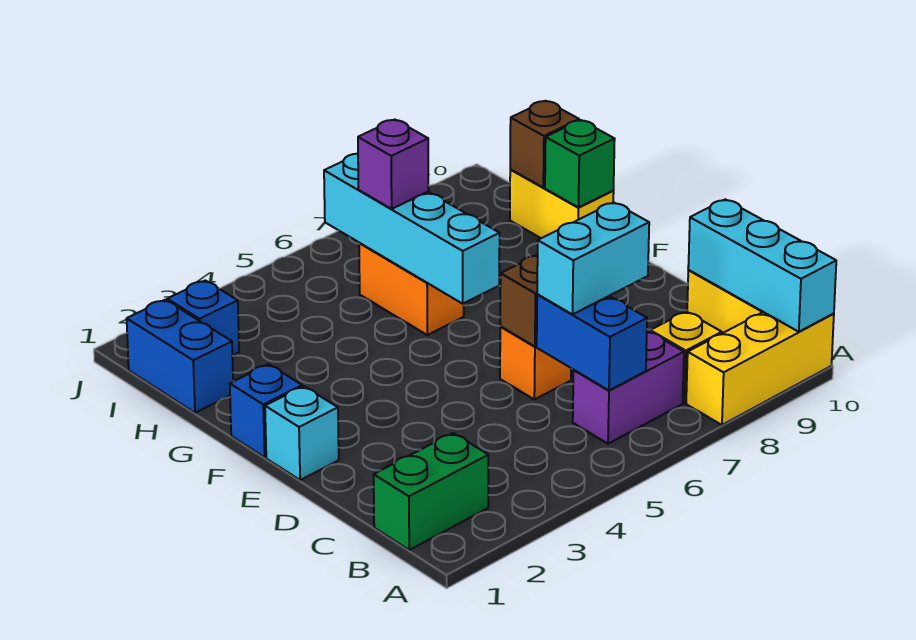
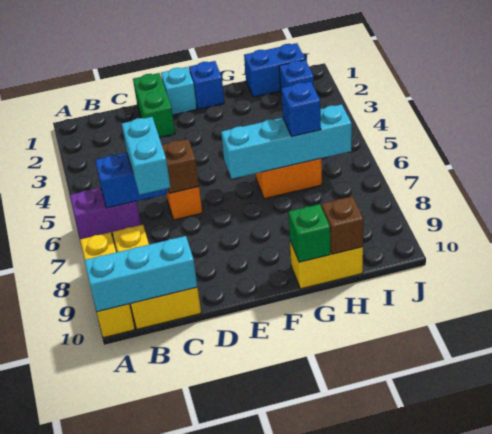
green 1x2 brick [374,433,488,550] -> green 1x2 brick moved to [133,73,175,137]
purple 1x2 brick [573,331,684,444] -> purple 1x2 brick turned to [70,188,141,239]
purple 1x1 brick [358,120,429,209] -> blue 1x1 brick [281,82,321,136]

